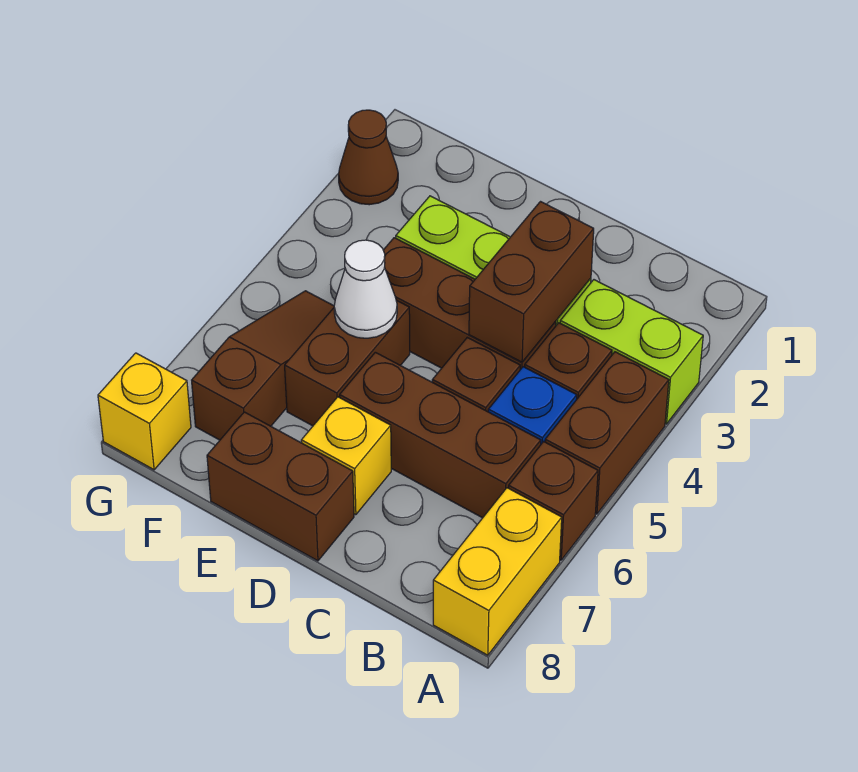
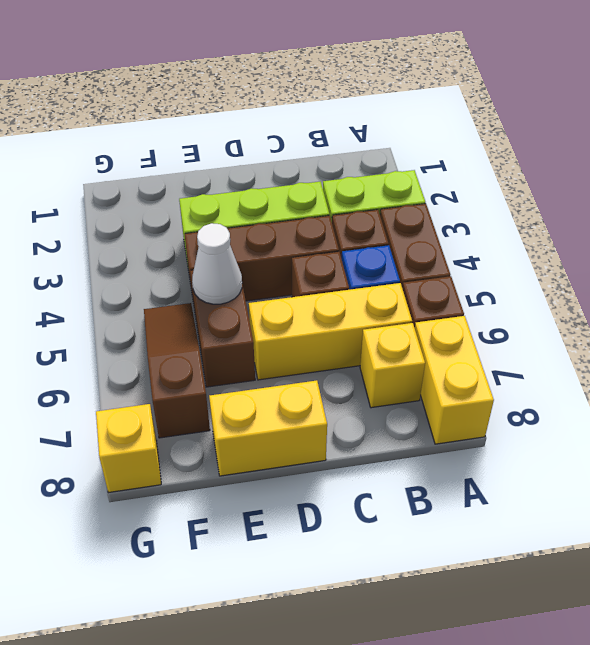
brown 1x3 brick [340,352,541,518] -> yellow 1x3 brick [249,283,412,380]
brown 1x2 brick [469,202,594,362] -> none
yellow 1x1 brick [301,397,391,515] -> yellow 1x1 brick moved to [360,323,425,408]
brown 1x2 brick [207,412,354,561] -> yellow 1x2 brick [209,380,327,476]
brown 1x1 cone [339,110,398,205] -> none

